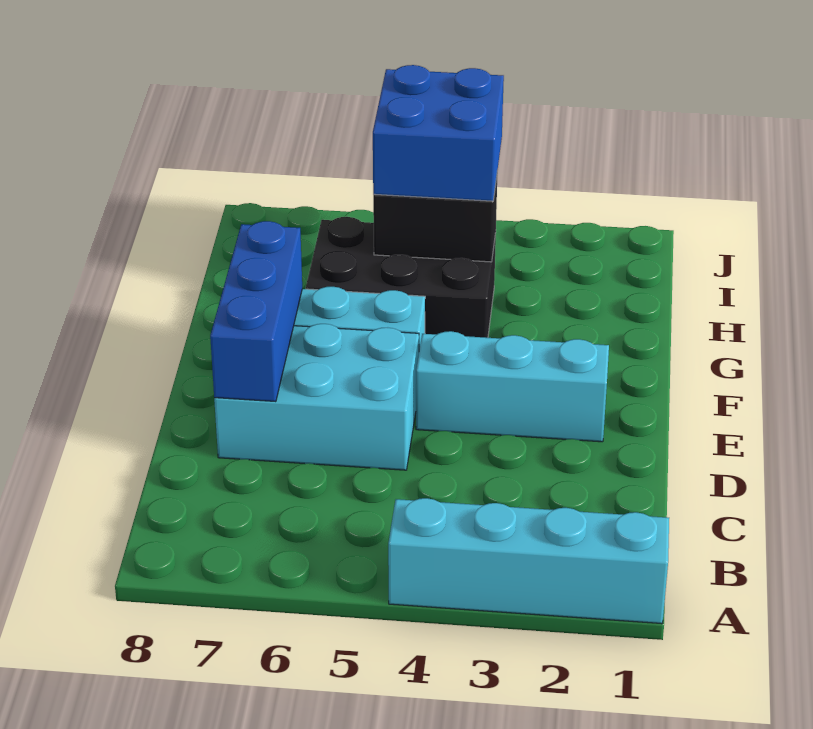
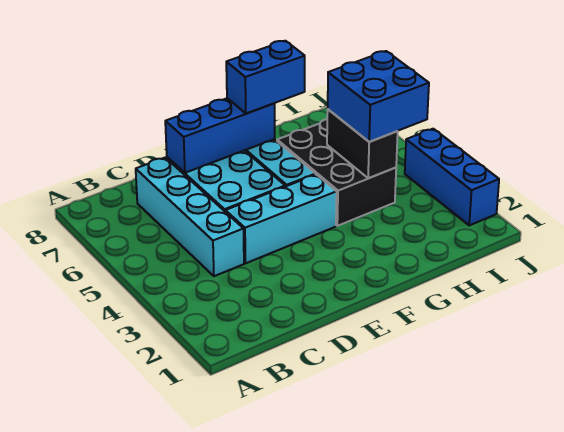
cyan 1x4 brick [388,498,669,624] -> cyan 1x4 brick moved to [136,158,244,276]
cyan 1x3 brick [416,331,609,442] -> cyan 1x3 brick turned to [226,175,337,263]
none -> blue 1x2 brick [226,41,305,114]
none -> blue 1x3 brick [405,129,499,225]

